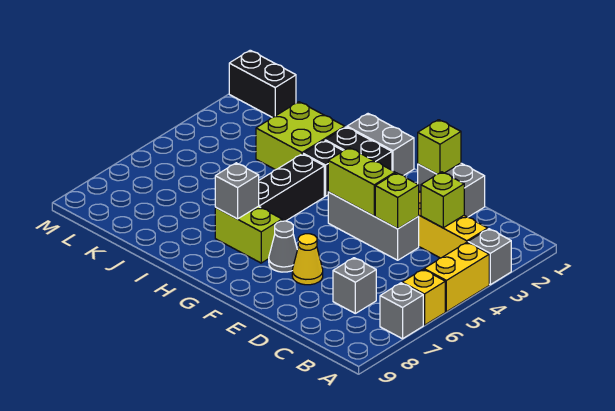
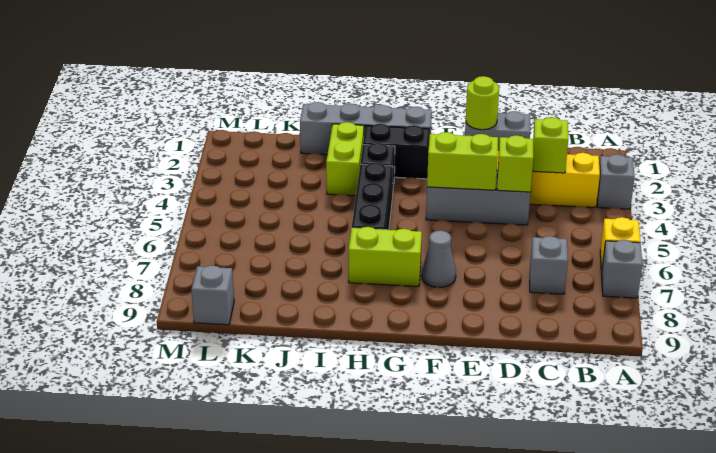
yellow 1x2 brick [424,242,489,312] -> none
lime 1x1 brick [418,120,461,174] -> lime 1x1 round brick [466,76,499,130]
yellow 1x1 cone [292,234,323,285] -> none
grey 1x2 brick [347,114,414,175] -> grey 1x4 brick [300,102,432,155]
grey 1x1 brick [215,163,259,219] -> grey 1x1 brick moved to [191,265,234,325]
lime 2x2 brick [256,102,345,170] -> lime 1x2 brick [326,122,364,196]
black 1x2 brick [229,50,296,117] -> none

